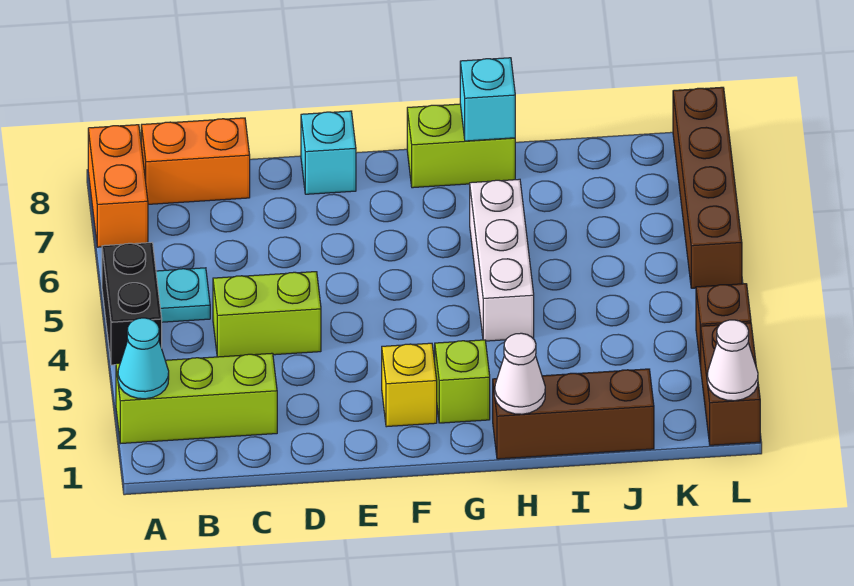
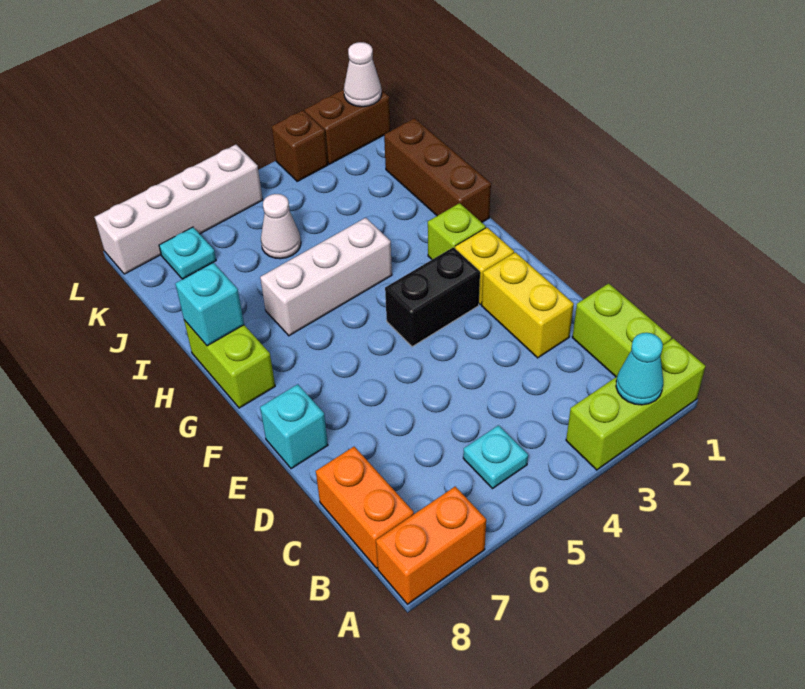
lime 1x3 brick [116,353,277,443] -> lime 1x3 brick turned to [566,338,706,470]
black 1x2 brick [102,242,162,365] -> black 1x2 brick moved to [385,247,480,347]
lime 1x2 brick [213,272,321,357] -> lime 1x2 brick moved to [572,283,672,377]
none -> yellow 1x2 brick [482,252,574,358]
white 1x1 cone [495,333,545,414] -> white 1x1 cone moved to [261,194,301,259]
none -> cyan 1x1 plate [159,227,216,279]
brown 1x4 brick [673,87,742,288] -> white 1x4 brick [95,145,263,274]

